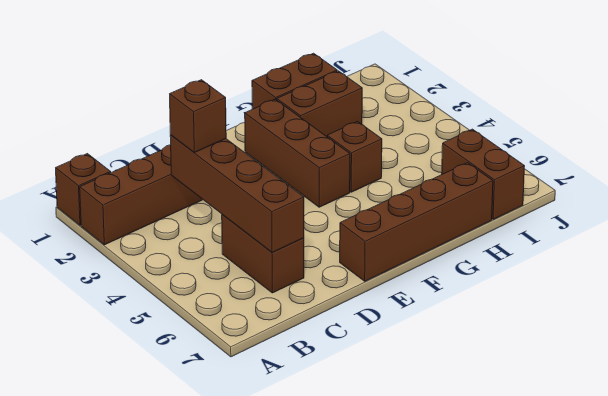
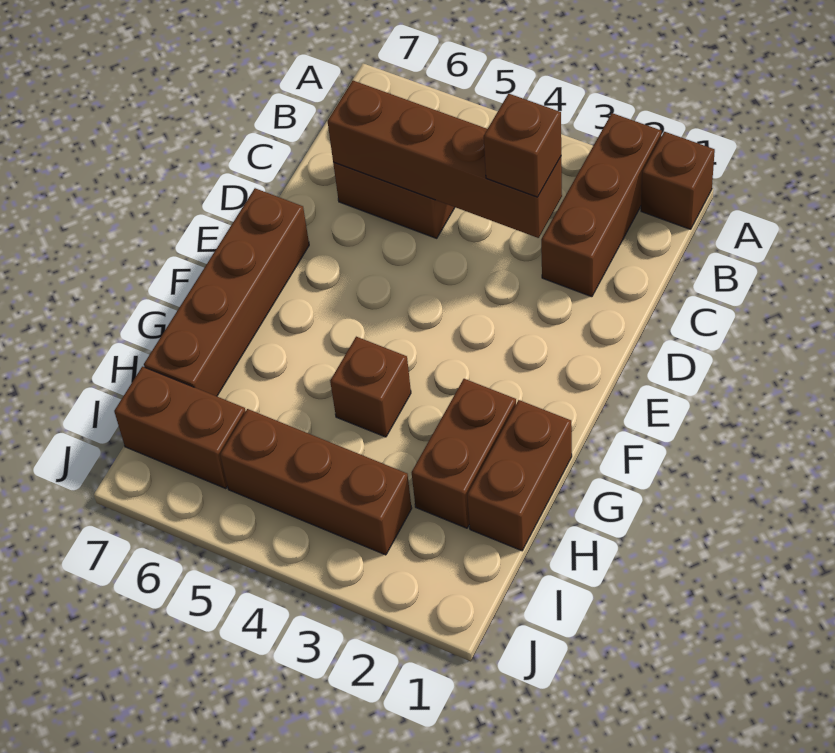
brown 1x3 brick [245,99,350,207] -> brown 1x3 brick moved to [220,409,412,555]

